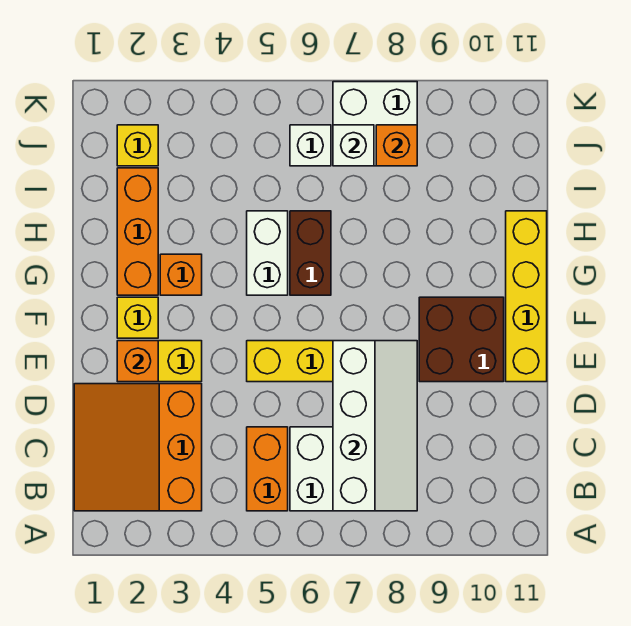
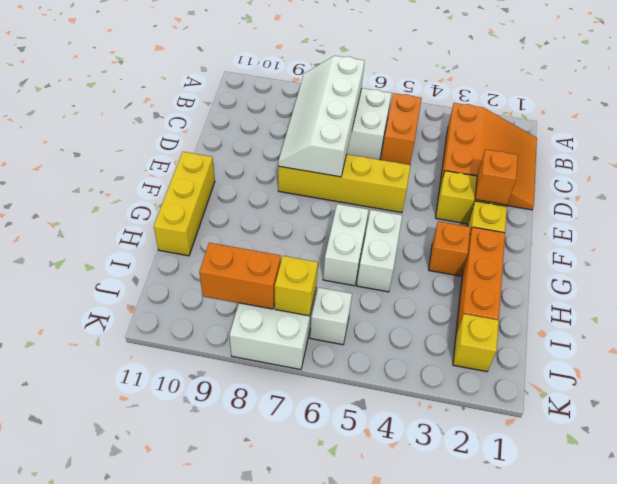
brown 2x2 brick [419,297,504,382] -> none
yellow 1x4 brick [506,211,547,382] -> yellow 1x3 brick [154,152,215,256]
brown 1x2 brick [290,211,331,295] -> white 1x2 brick [323,204,369,286]
white 1x1 brick [333,125,374,166] -> yellow 1x1 brick [275,256,318,316]
orange 1x1 brick [376,125,417,166] -> orange 1x2 brick [199,243,281,309]

